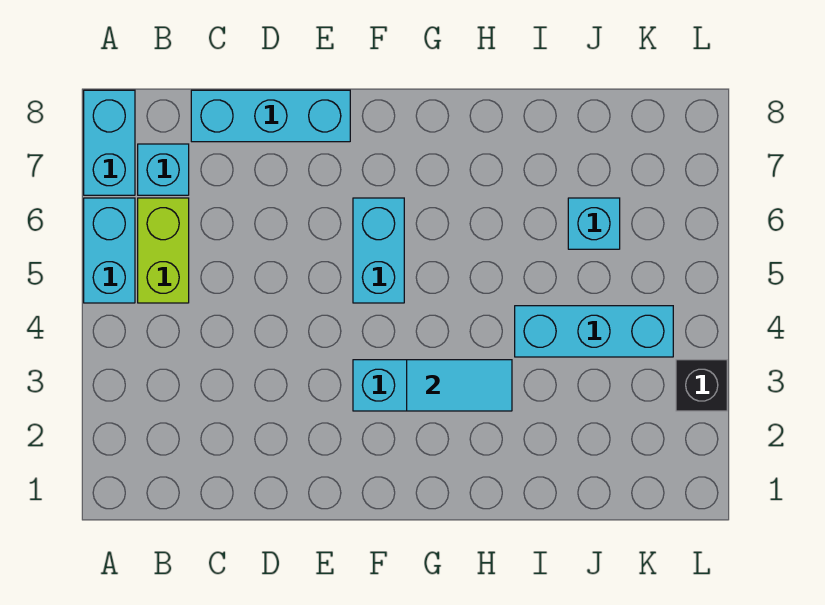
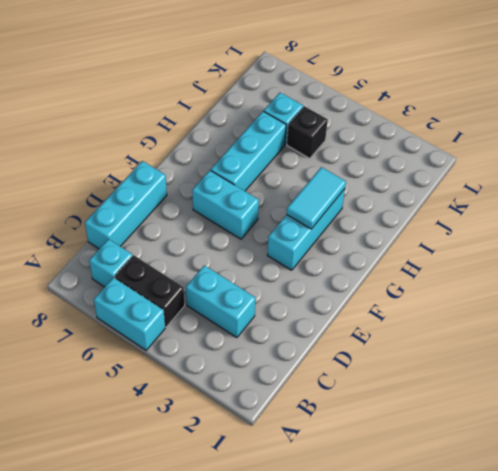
cyan 1x2 brick [84,90,135,195] -> cyan 1x2 brick moved to [186,265,255,338]
lime 1x2 brick [138,198,189,303] -> black 1x2 brick [114,255,185,327]
cyan 1x3 brick [515,306,673,357] -> cyan 1x3 brick moved to [211,111,286,191]
black 1x1 brick [676,360,727,411] -> black 1x1 brick moved to [287,106,328,159]

